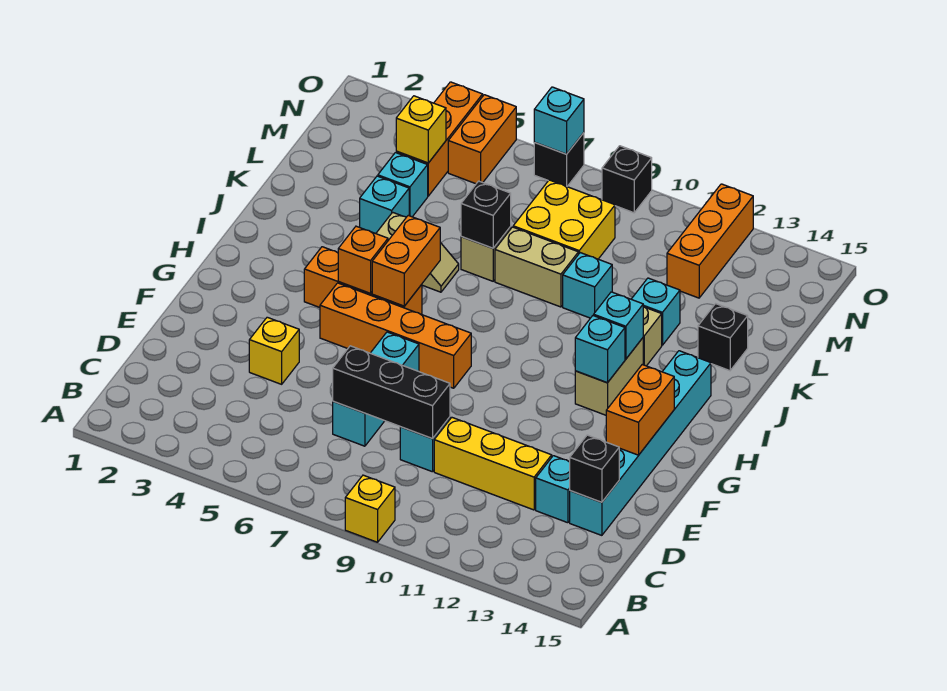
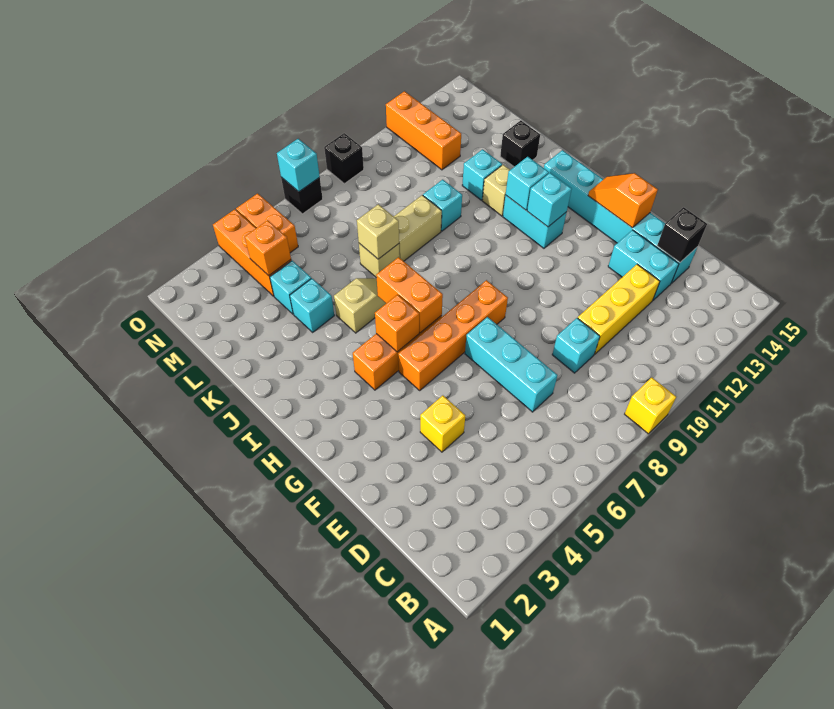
black 1x3 brick [333,346,450,439] -> none
cyan 1x1 brick [536,456,570,523] -> cyan 1x2 brick [608,230,679,300]
orange 1x2 brick [606,365,674,455] -> orange 1x2 slope [588,173,658,228]
tan 1x2 brick [575,338,643,415] -> cyan 1x2 brick [503,195,567,248]
black 1x1 brick [461,181,511,248] -> tan 1x1 brick [357,204,399,259]
yellow 2x2 brick [513,180,615,259] -> none
yellow 1x1 brick [396,96,446,163] -> orange 1x1 brick [245,220,291,276]

